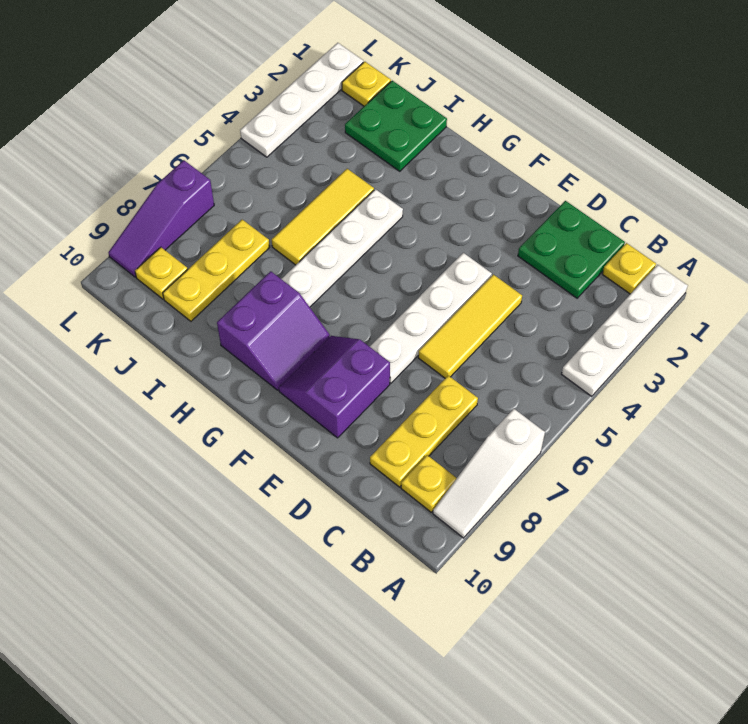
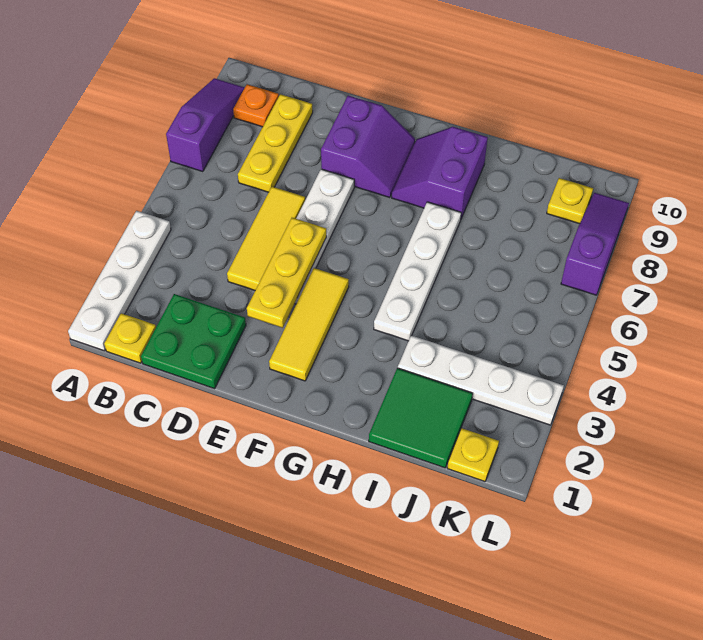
white 1x3 slope [433,409,545,538] -> purple 1x3 slope [166,78,245,171]
yellow 1x1 plate [401,455,457,512] -> orange 1x1 plate [233,84,279,127]
green 2x2 plate [345,81,447,171] -> green 2x2 tile [369,368,473,468]
yellow 1x3 tile [272,169,374,265] -> yellow 1x3 tile moved to [269,268,349,381]
yellow 1x3 plate [163,220,270,321] -> yellow 1x3 plate moved to [247,218,326,328]
white 1x4 plate [240,43,363,157] -> white 1x4 plate turned to [398,336,564,425]

